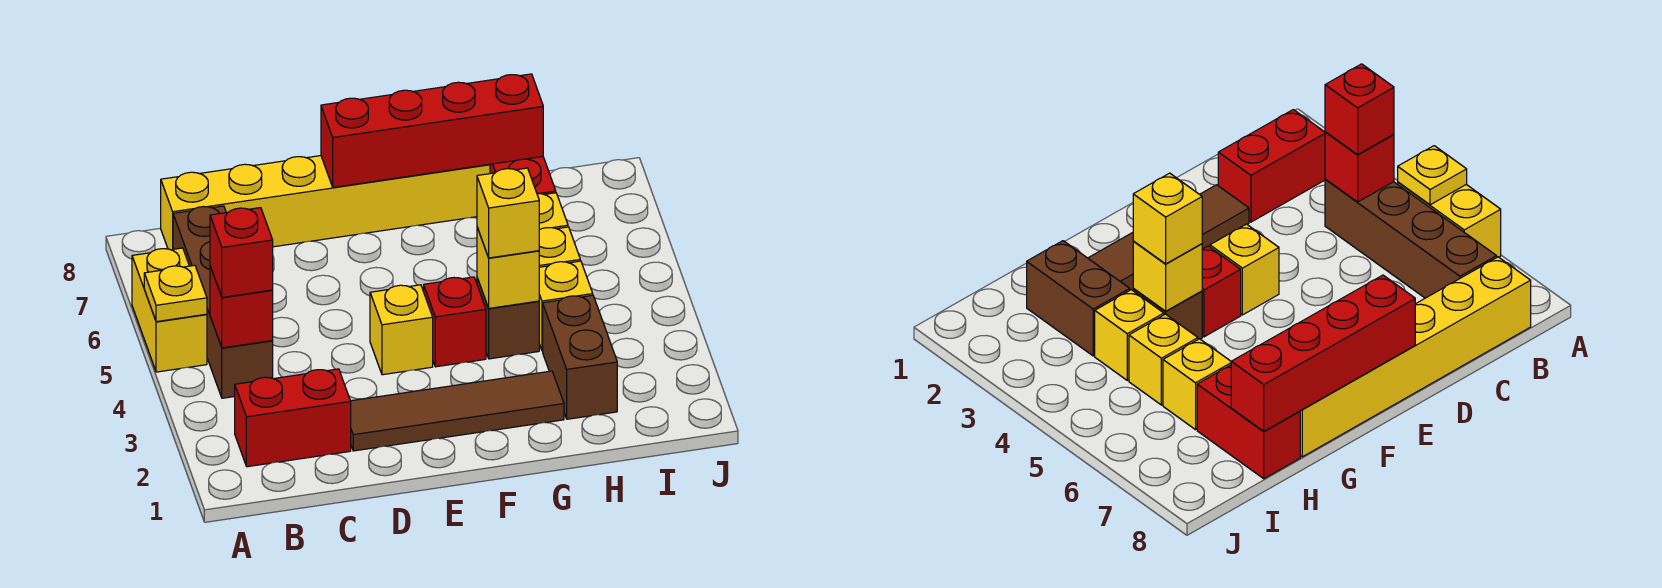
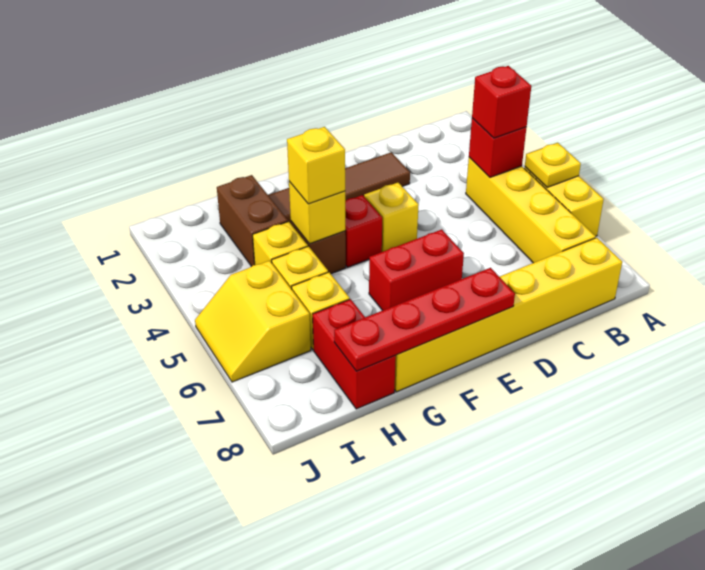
red 1x2 brick [235,369,351,467] -> red 1x2 brick moved to [369,229,464,311]
brown 1x4 brick [173,206,273,398] -> yellow 1x4 brick [466,157,596,263]
red 1x4 brick [321,74,543,187] -> red 1x4 plate [334,268,515,371]
none -> yellow 2x2 slope [195,261,311,382]

